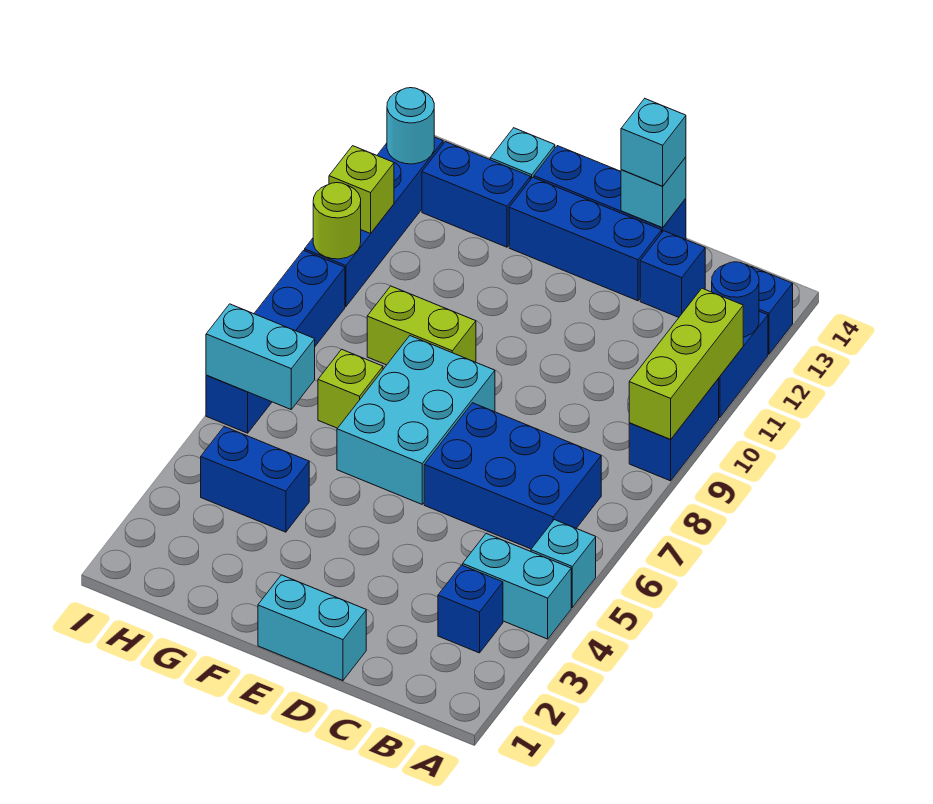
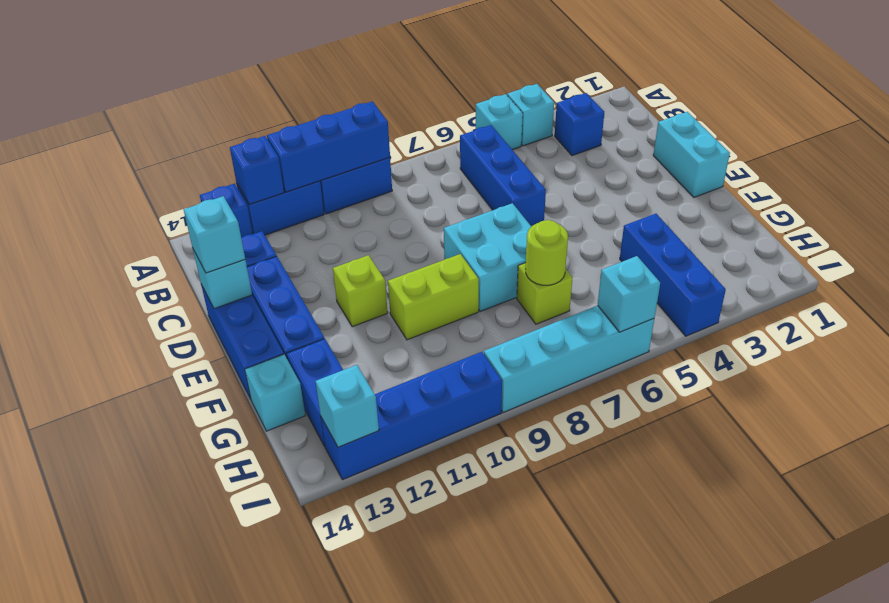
cyan 1x2 brick [463,534,571,639] -> cyan 1x1 brick [507,84,554,146]
lime 1x3 brick [629,288,743,439] -> blue 1x3 brick [267,101,390,192]
blue 1x1 round brick [712,262,759,337] -> blue 1x1 brick [230,136,284,205]
blue 2x3 brick [424,403,601,549] -> blue 1x3 brick [460,125,546,227]
cyan 2x3 brick [337,336,495,504] -> cyan 2x2 brick [444,203,531,311]
lime 1x2 brick [367,286,476,365] -> lime 1x2 brick turned to [388,254,479,340]
blue 1x2 brick [201,427,309,532] -> blue 1x3 brick [620,214,726,336]
cyan 1x2 brick [206,304,315,409] -> cyan 1x1 brick [598,256,660,332]
blue 1x4 brick [206,251,345,433] -> cyan 1x4 brick [484,306,654,413]
lime 1x1 round brick [313,183,361,259] -> lime 1x1 round brick moved to [526,220,568,285]
lime 1x1 brick [329,146,394,233] -> lime 1x1 brick moved to [333,255,388,327]
cyan 1x1 round brick [387,88,434,164] -> cyan 1x1 brick [316,365,379,447]

